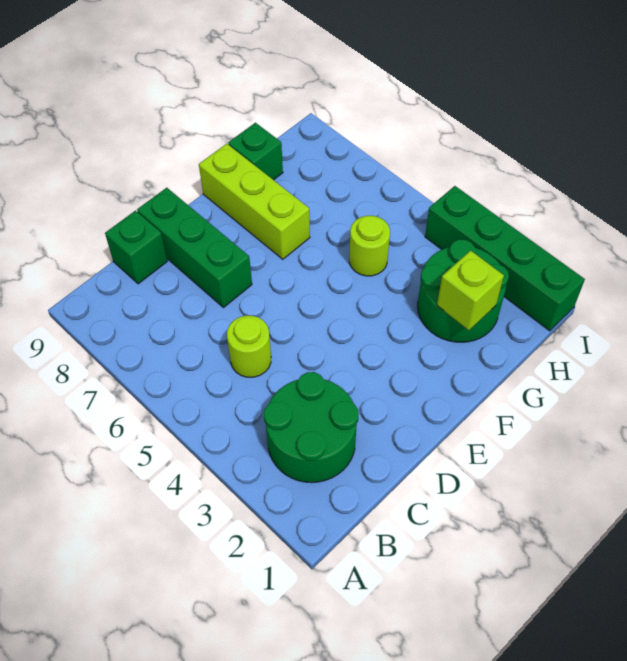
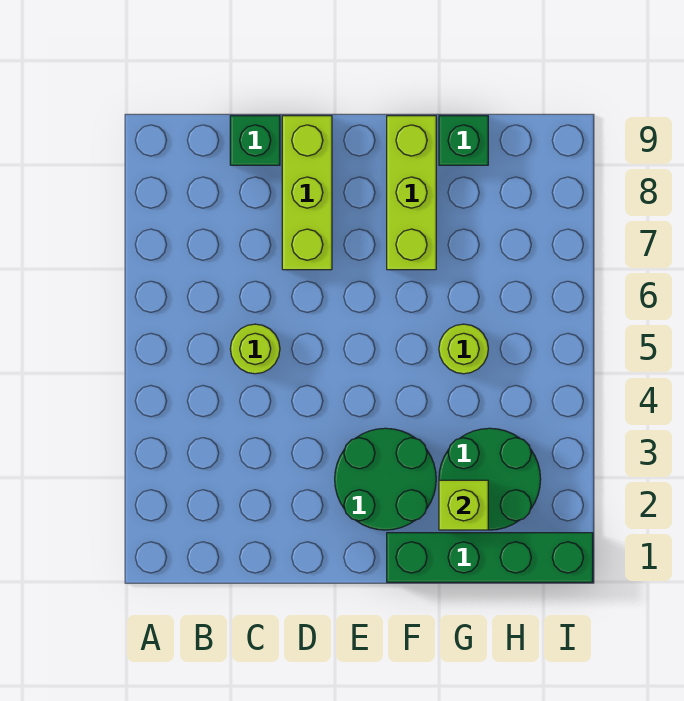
green 2x2 round brick [264,372,358,483] -> green 2x2 round brick moved to [335,428,436,530]
green 1x3 brick [137,188,252,308] -> lime 1x3 brick [282,116,332,270]
green 1x4 brick [425,186,585,331] -> green 1x4 brick turned to [387,533,593,582]

